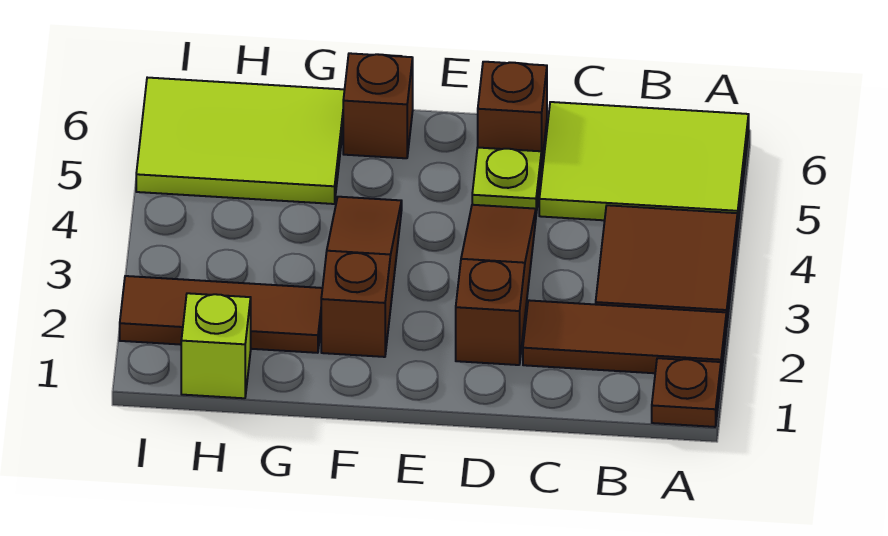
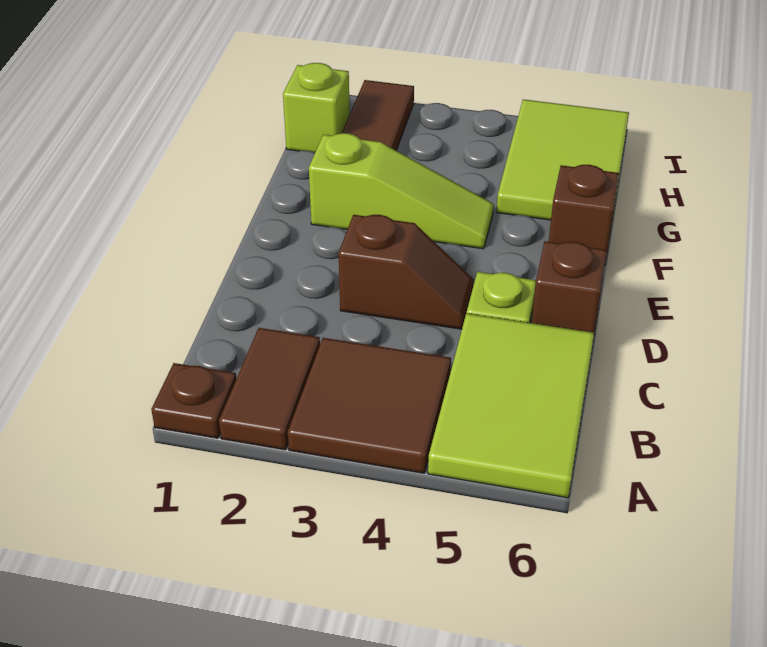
brown 1x3 tile [523,300,726,374] -> brown 1x2 tile [219,328,320,450]
brown 1x3 slope [456,205,536,365] -> brown 1x2 slope [339,215,474,329]
brown 1x3 slope [321,197,402,357] -> lime 1x3 slope [309,133,494,249]

